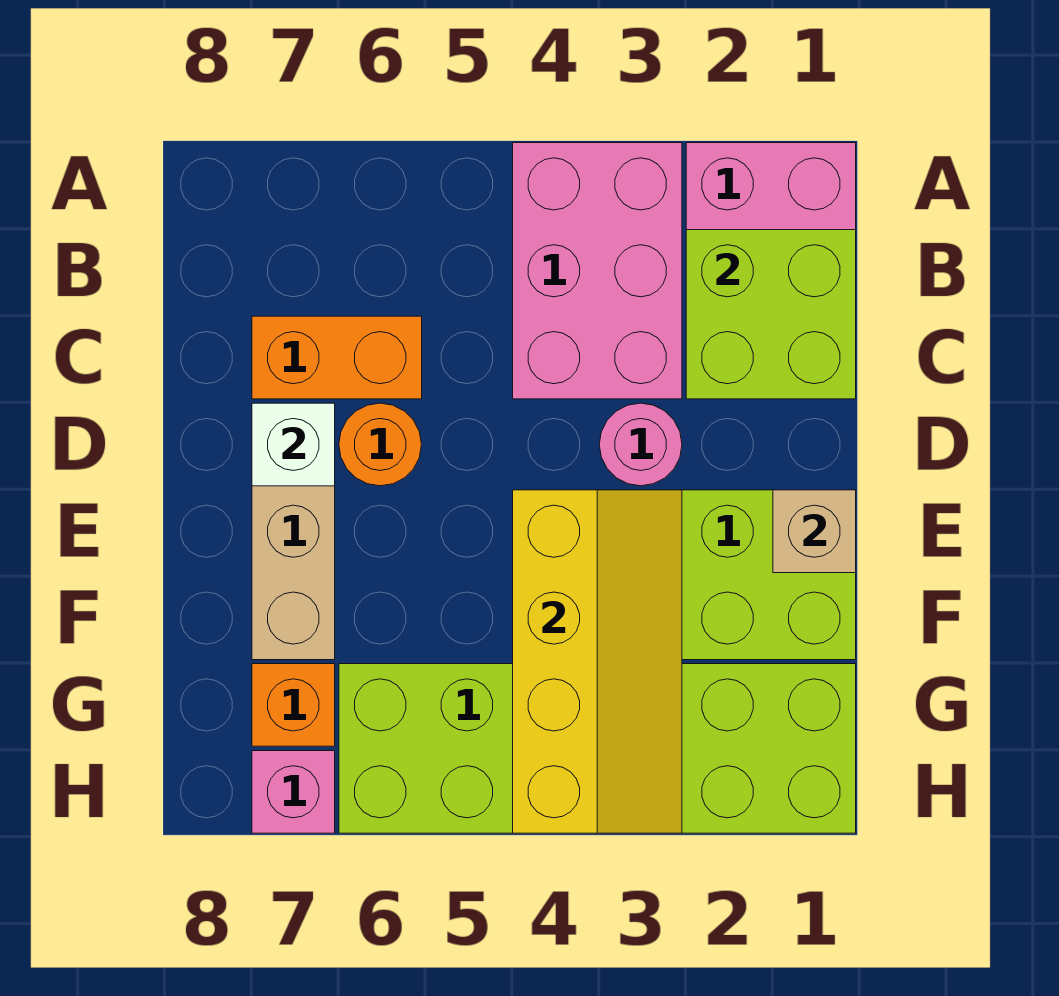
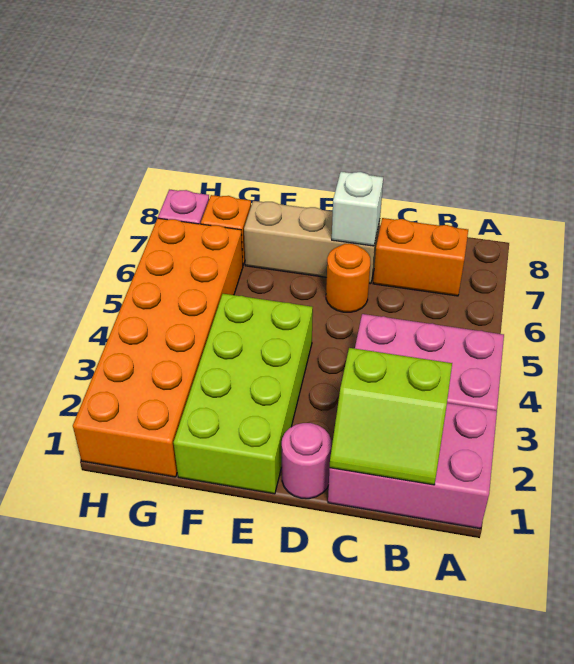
lime 2x2 brick [686,230,856,399] -> lime 2x2 slope [330,348,452,485]
orange 1x2 brick [252,316,422,399] -> orange 1x2 brick turned to [373,218,468,296]
pink 1x1 round brick [599,403,682,486] -> pink 1x1 round brick moved to [282,423,331,499]
tan 1x1 brick [773,490,856,573] -> none
yellow 2x4 slope [513,490,682,833] -> none
lime 2x6 brick [339,664,856,833] -> orange 2x6 brick [73,218,243,477]

